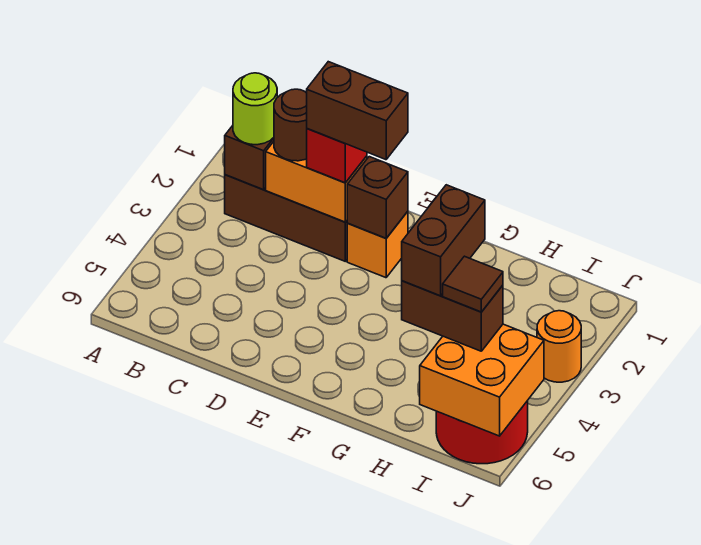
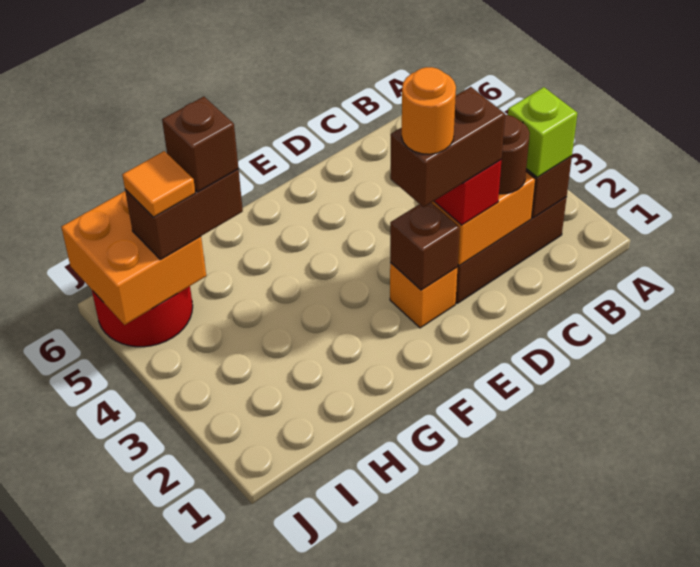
lime 1x1 round brick [233,73,277,145] -> lime 1x1 brick [508,87,577,177]
brown 1x2 brick [402,185,485,296] -> brown 1x1 brick [162,97,238,192]
brown 1x1 tile [443,256,503,312] -> orange 1x1 tile [122,151,195,217]
orange 1x1 round brick [537,311,581,382] -> orange 1x1 round brick moved to [402,67,456,154]

